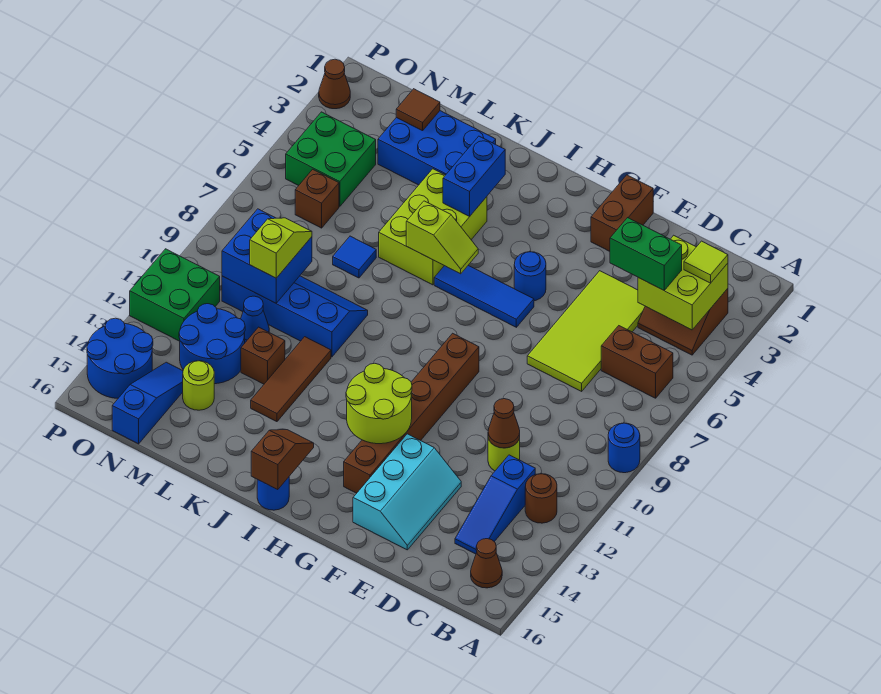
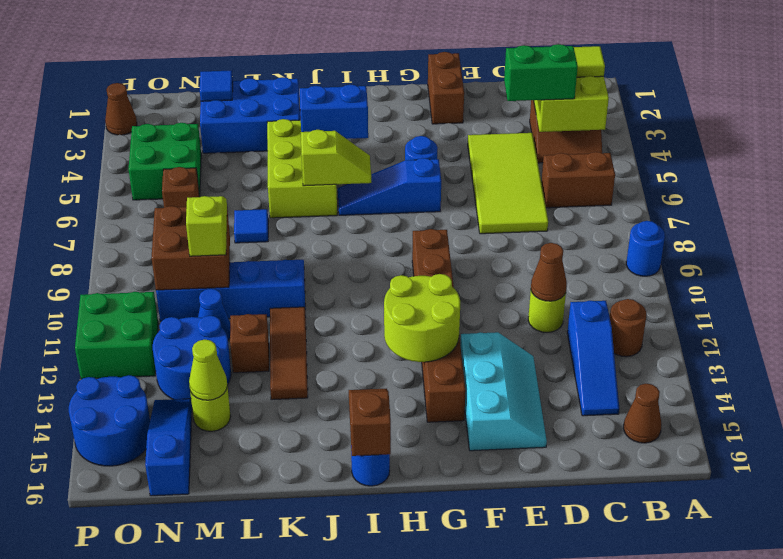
blue 1x3 tile [434,266,534,327] -> blue 1x3 slope [338,158,441,215]
blue 1x2 brick [443,136,505,216] -> blue 1x2 brick turned to [300,84,368,139]
brown 1x1 tile [396,89,440,131] -> blue 1x1 tile [200,70,233,101]
blue 2x2 brick [222,209,312,303] -> brown 2x2 brick [152,206,230,290]
none -> lime 1x1 cone [189,339,227,400]

